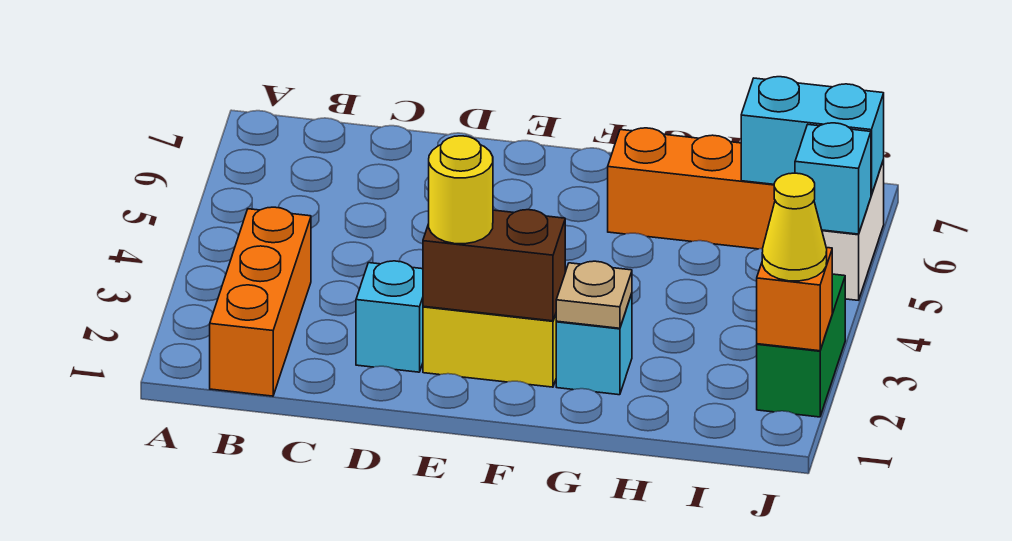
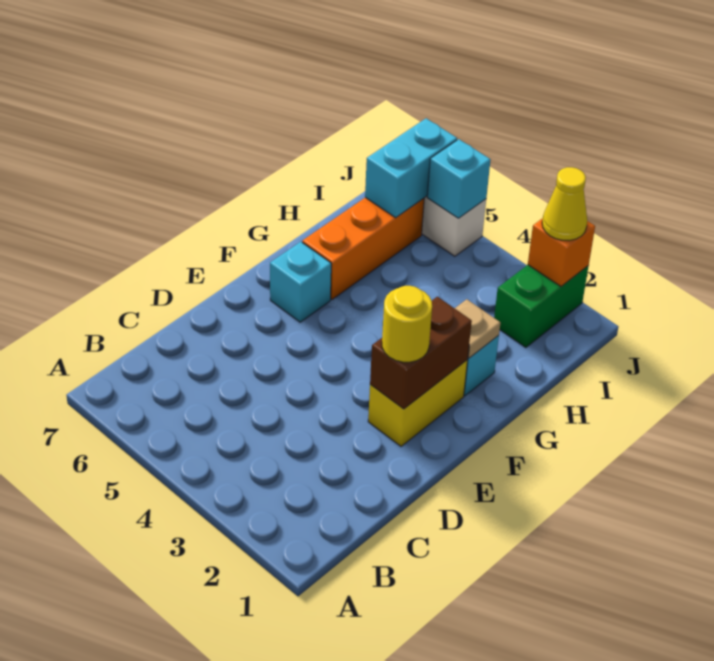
orange 1x3 brick [210,207,311,396] -> none
cyan 1x1 brick [356,261,423,372] -> cyan 1x1 brick moved to [270,242,331,322]
green 1x2 brick [757,274,845,417] -> green 1x2 brick turned to [494,265,588,348]

